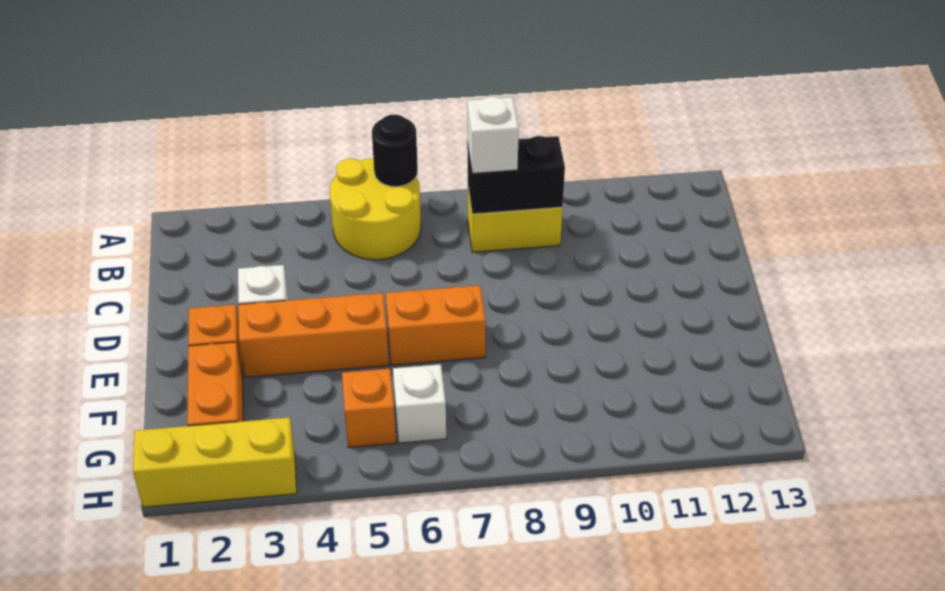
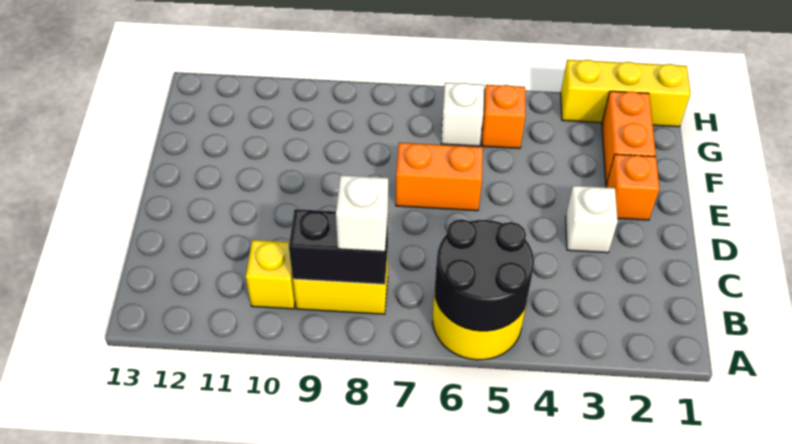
black 1x1 round brick [372,115,418,187] -> black 2x2 round brick [435,219,534,331]
none -> yellow 1x1 brick [246,240,295,309]
orange 1x3 brick [238,293,389,377] -> none

